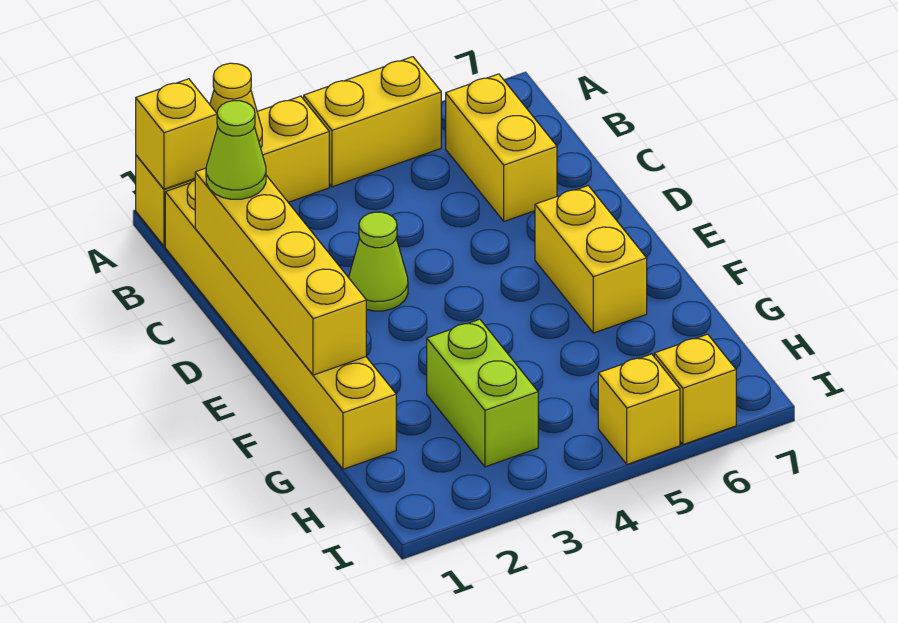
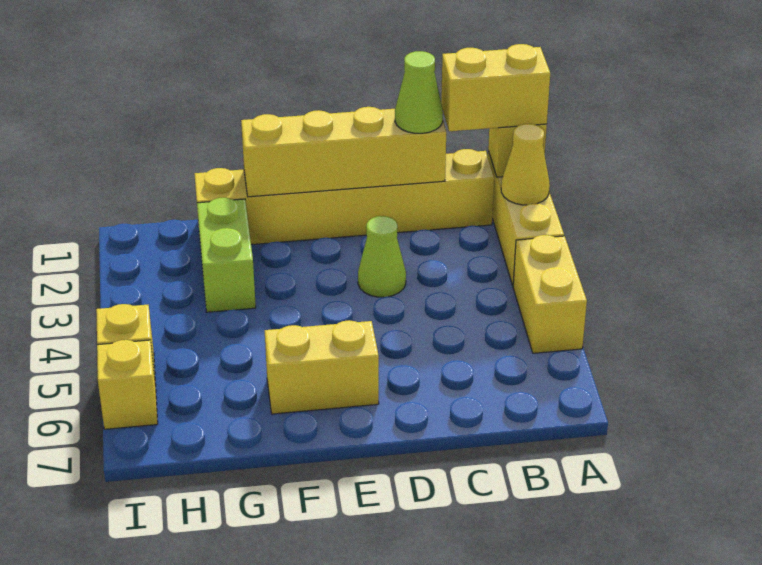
yellow 1x2 brick [445,74,557,221] -> yellow 1x2 brick moved to [441,44,550,131]
lime 1x2 brick [427,319,538,467] -> lime 1x2 brick turned to [197,198,256,312]

